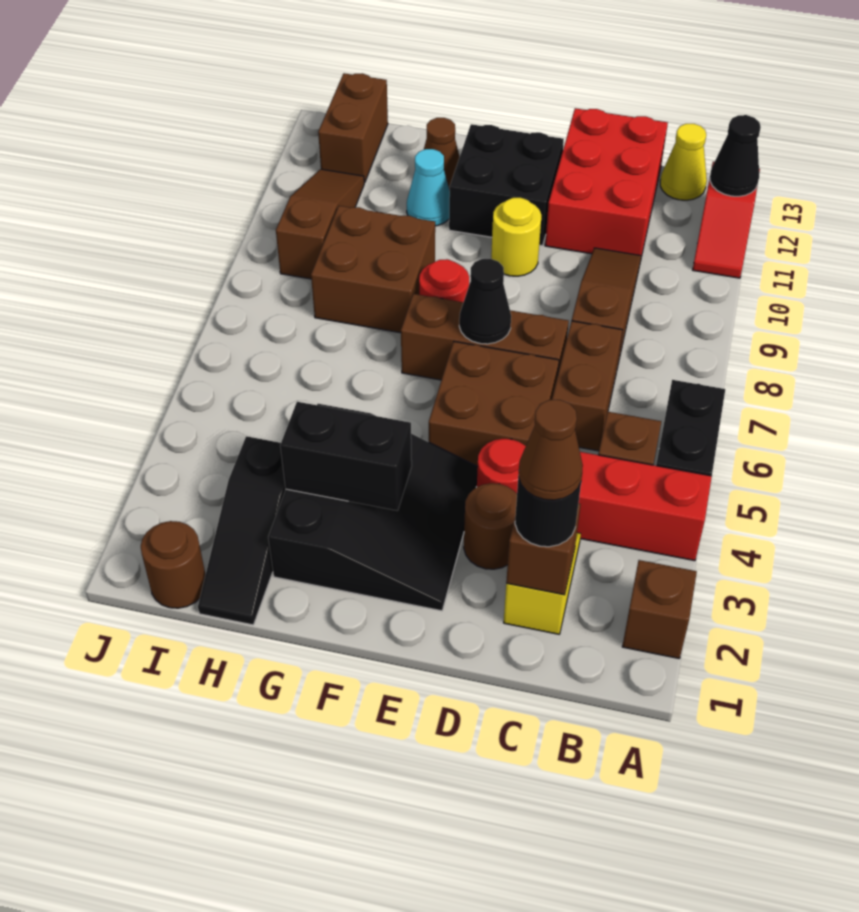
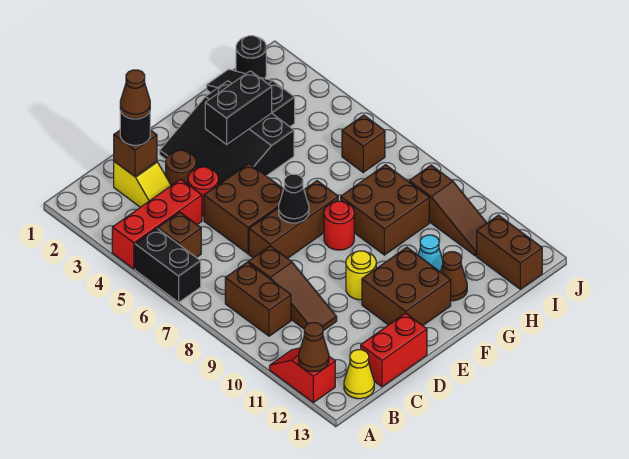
brown 1x1 brick [622,560,697,658] -> brown 1x1 brick moved to [342,115,385,172]
black 1x1 cone [710,115,761,196] -> brown 1x1 cone [299,323,329,371]
brown 1x2 brick [552,321,623,451] -> brown 1x2 brick moved to [225,262,291,336]
red 2x3 brick [545,108,668,257] -> red 1x2 brick [361,313,427,387]
black 2x2 brick [449,124,564,246] -> brown 2x2 brick [362,247,451,326]
brown 1x1 round brick [141,521,206,608] -> black 1x1 round brick [236,36,266,79]

